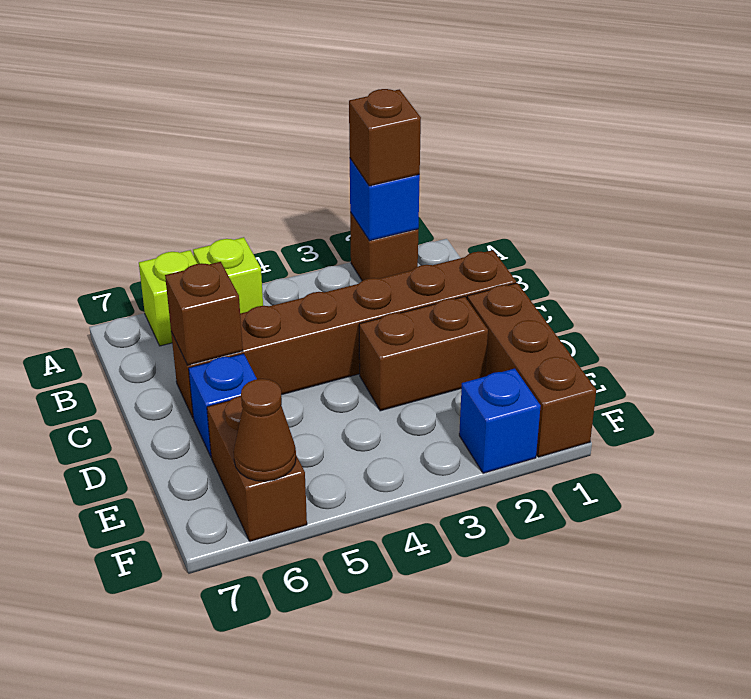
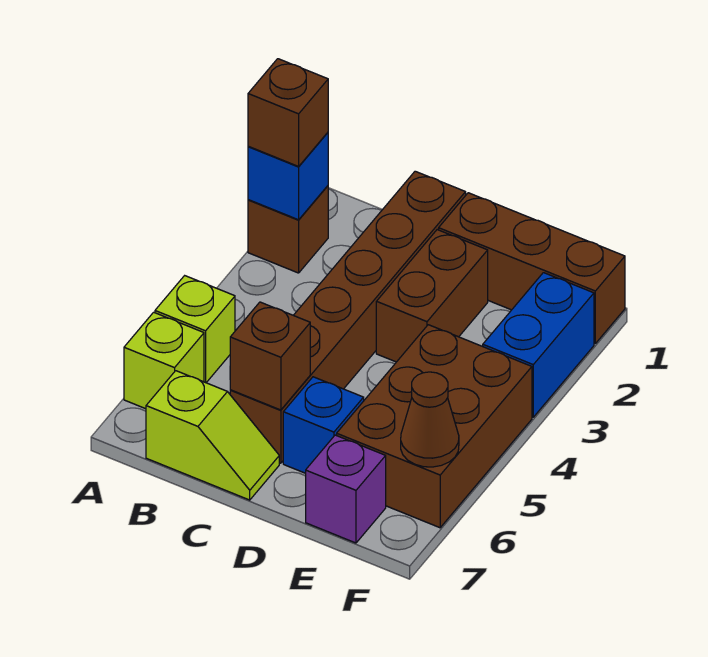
none -> lime 1x2 slope [146,371,279,500]
brown 1x2 brick [207,396,307,542] -> brown 2x3 brick [337,325,532,528]
none -> purple 1x1 brick [306,435,386,543]
blue 1x1 brick [459,369,541,473] -> blue 1x2 brick [483,273,594,417]

